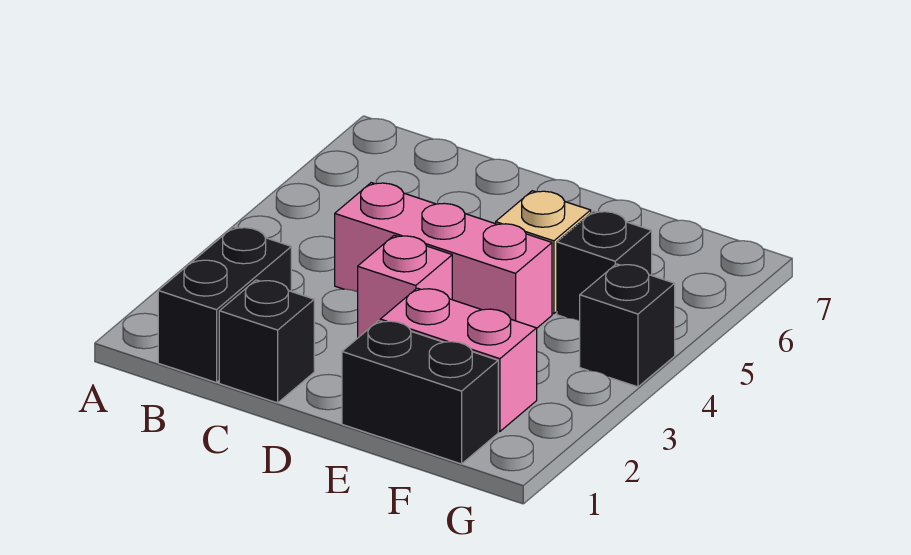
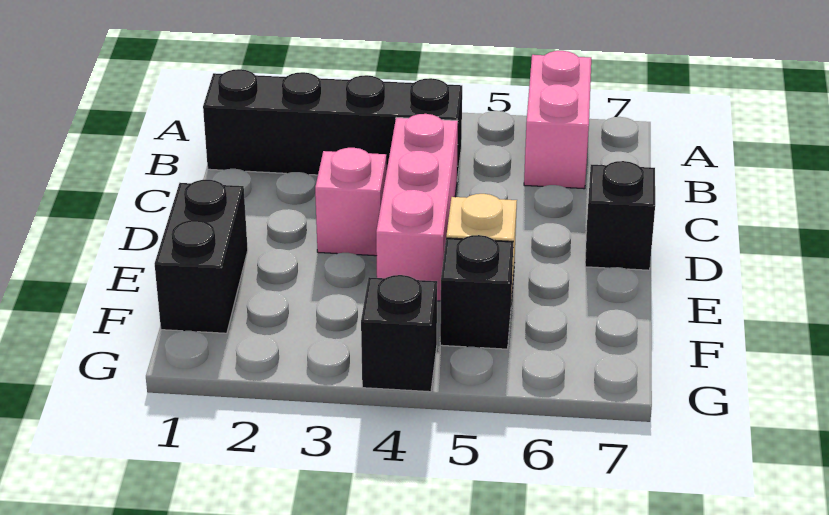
black 1x2 brick [158,227,291,383] -> black 1x4 brick [203,69,462,179]
black 1x1 brick [219,280,314,403] -> black 1x1 brick moved to [585,161,655,270]
pink 1x2 brick [380,288,537,431] -> pink 1x2 brick moved to [524,51,591,189]

